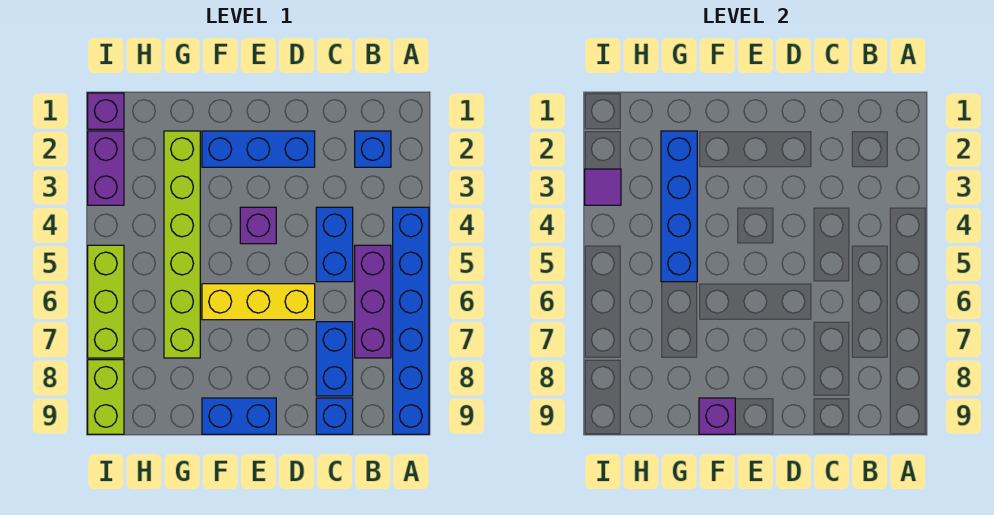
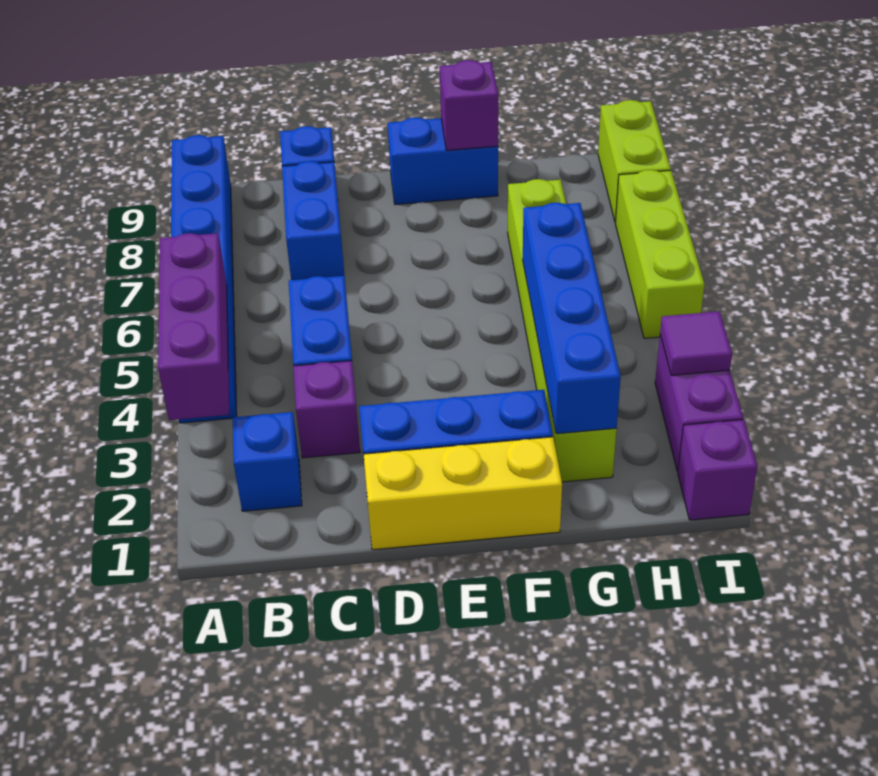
purple 1x3 brick [355,245,391,358] -> purple 1x3 brick moved to [158,233,229,420]
yellow 1x3 brick [202,284,315,320] -> yellow 1x3 brick moved to [363,437,562,550]
purple 1x1 brick [240,207,276,244] -> purple 1x1 brick moved to [293,361,360,458]

